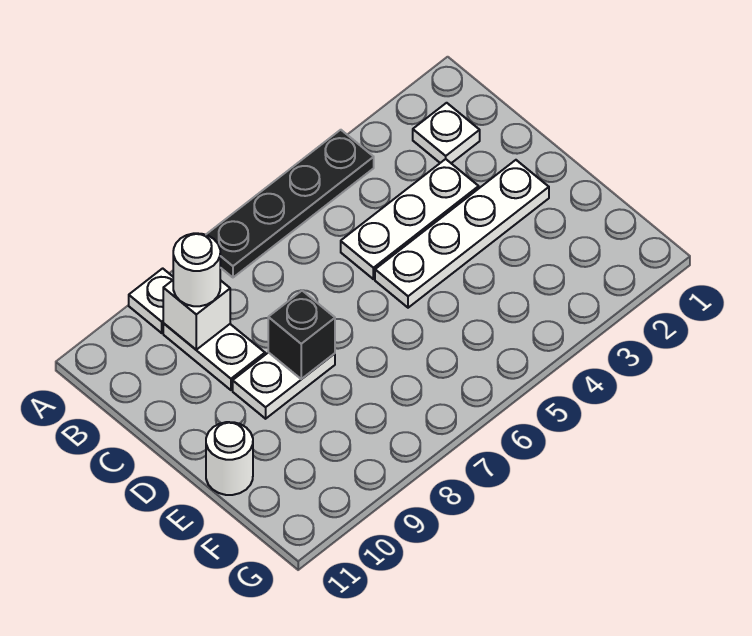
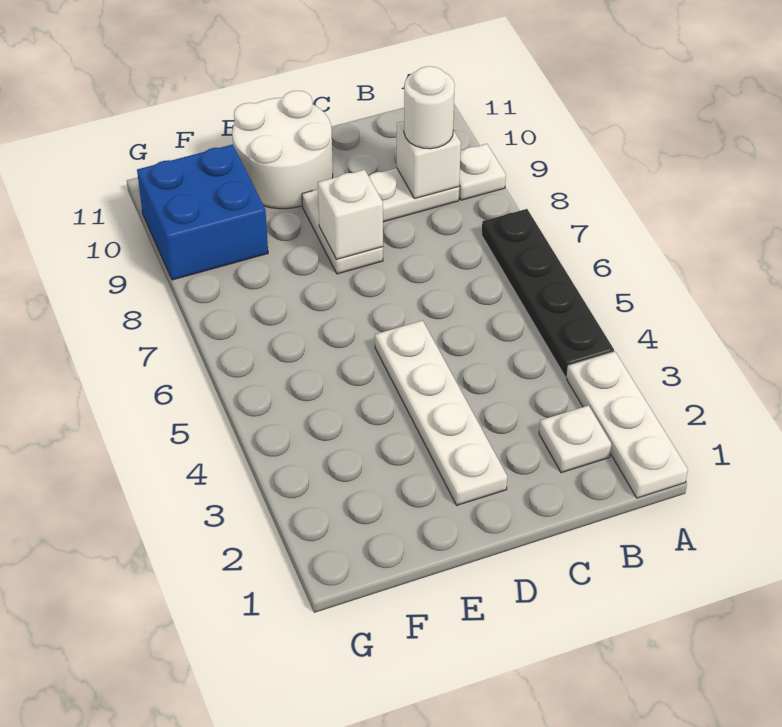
white 1x3 plate [341,159,479,279] -> white 1x3 plate moved to [567,352,688,498]
black 1x1 brick [268,291,335,379] -> white 1x1 brick [318,170,383,259]
white 1x1 round brick [206,422,253,495] -> white 2x2 round brick [232,91,333,209]
none -> blue 2x2 brick [137,144,268,280]

